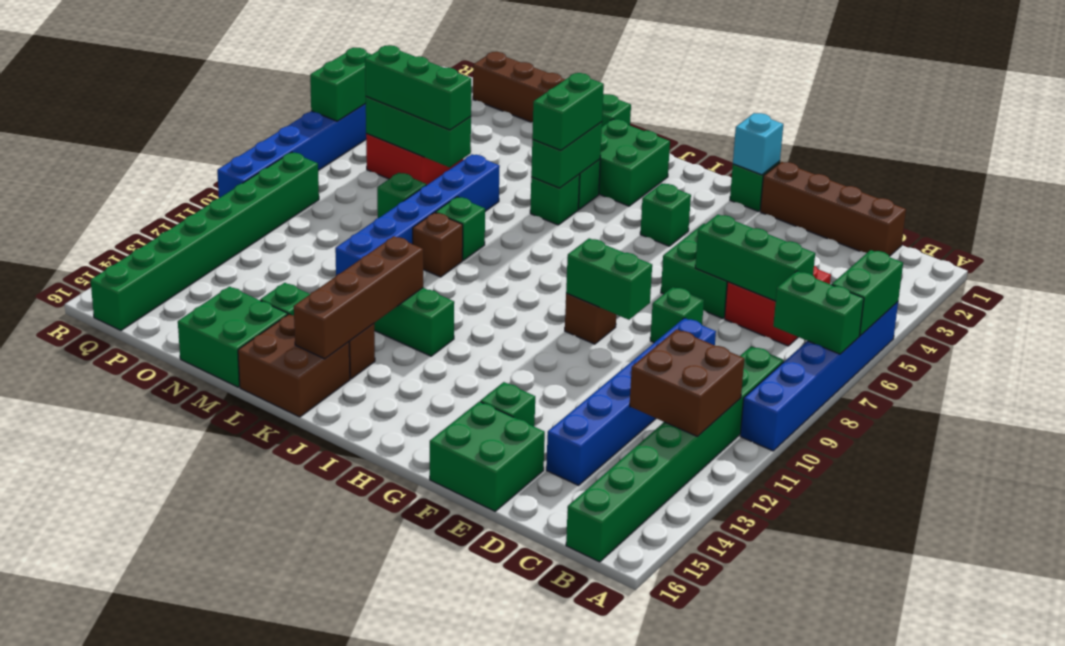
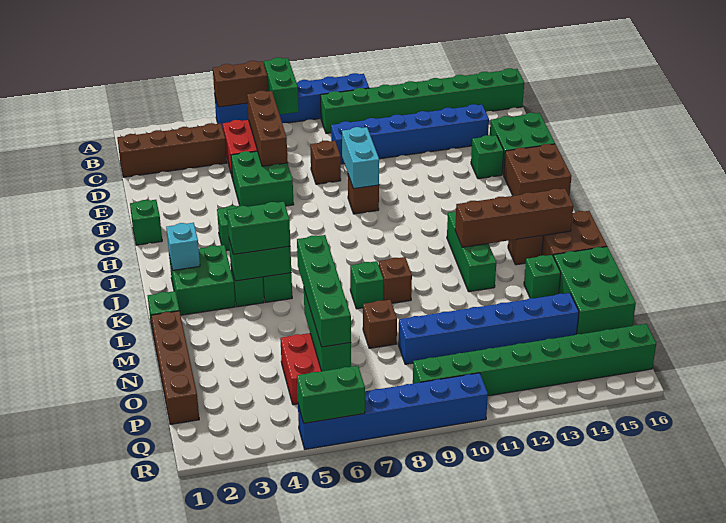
green 1x2 brick [832,250,903,336] -> brown 1x2 brick [213,61,268,107]
brown 2x2 brick [630,329,744,437] -> brown 2x2 brick moved to [504,144,572,196]
brown 1x4 brick [760,162,906,256] -> brown 1x4 brick turned to [117,123,227,177]
green 1x3 brick [695,215,815,301] -> brown 1x3 brick [247,91,288,166]
green 1x1 brick [650,287,704,343] -> brown 1x1 brick [310,141,341,184]
green 1x2 brick [566,238,652,320] -> cyan 1x2 brick [342,127,379,189]
cyan 1x1 brick [733,113,783,175] -> cyan 1x1 brick moved to [166,223,200,270]
blue 1x6 brick [335,154,500,276] -> blue 1x6 brick moved to [398,293,579,364]
green 2x2 brick [178,287,288,387] -> green 2x3 brick [554,247,636,334]
green 1x3 brick [365,45,471,130] -> green 1x4 brick [297,235,351,347]
green 1x1 brick [377,173,426,218] -> brown 1x1 brick [363,300,397,348]

